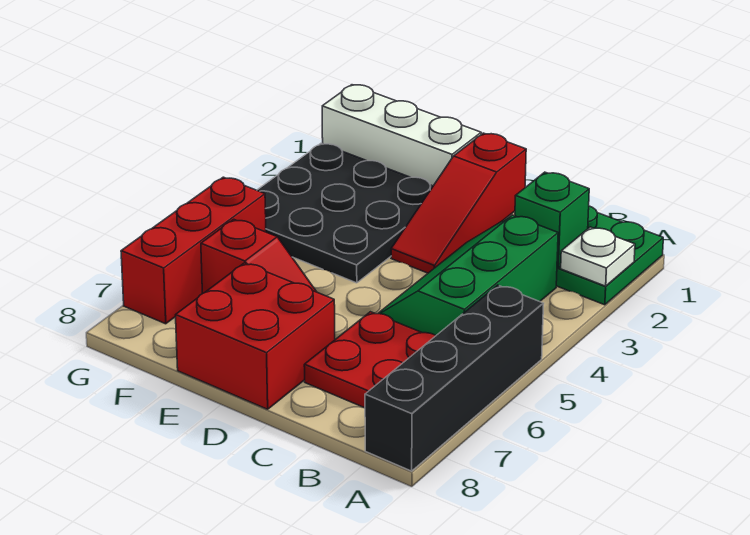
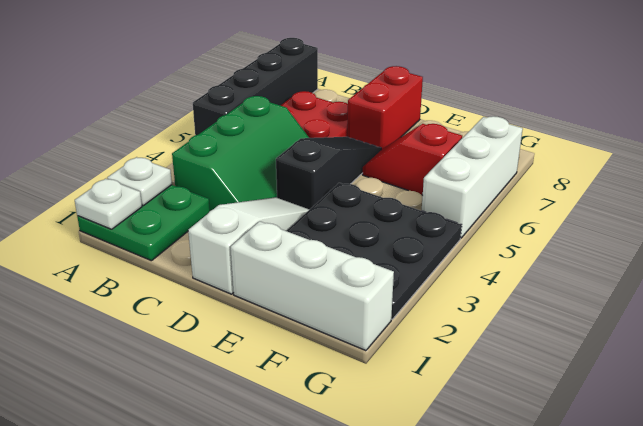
none -> white 1x1 plate [75,179,142,229]
green 1x1 brick [515,172,589,268] -> none
red 1x3 slope [391,133,526,273] -> white 1x3 slope [188,197,310,294]
none -> black 1x3 slope [276,137,381,209]
red 2x2 brick [176,263,335,409] -> red 1x2 brick [347,66,423,150]
red 1x3 brick [121,177,266,324] -> white 1x3 brick [422,116,523,238]

